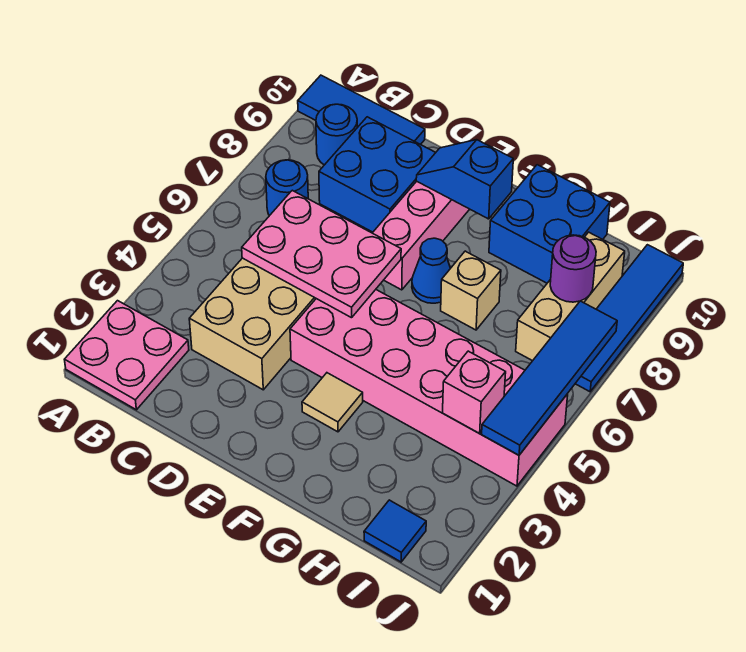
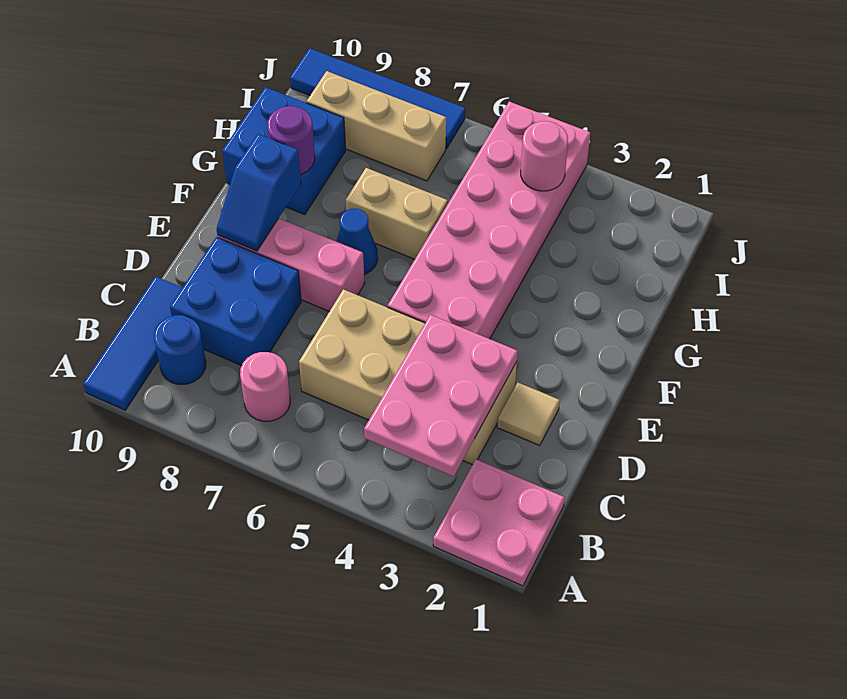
blue 1x1 round brick [266,160,308,216] -> pink 1x1 round brick [240,352,290,421]
pink 2x3 plate [242,190,401,318] -> pink 2x3 plate moved to [364,315,518,476]
tan 1x1 tile [302,373,363,432] -> tan 1x1 tile moved to [497,383,560,445]
tan 1x1 brick [441,251,501,330] -> tan 1x2 brick [346,168,448,259]
blue 1x1 tile [364,500,426,562] -> none
pink 1x1 brick [443,351,506,433] -> pink 1x1 round brick [521,121,568,191]
purple 1x1 round brick [550,235,596,302] -> purple 1x1 round brick moved to [267,106,315,174]
blue 1x4 tile [482,301,617,455] -> none

